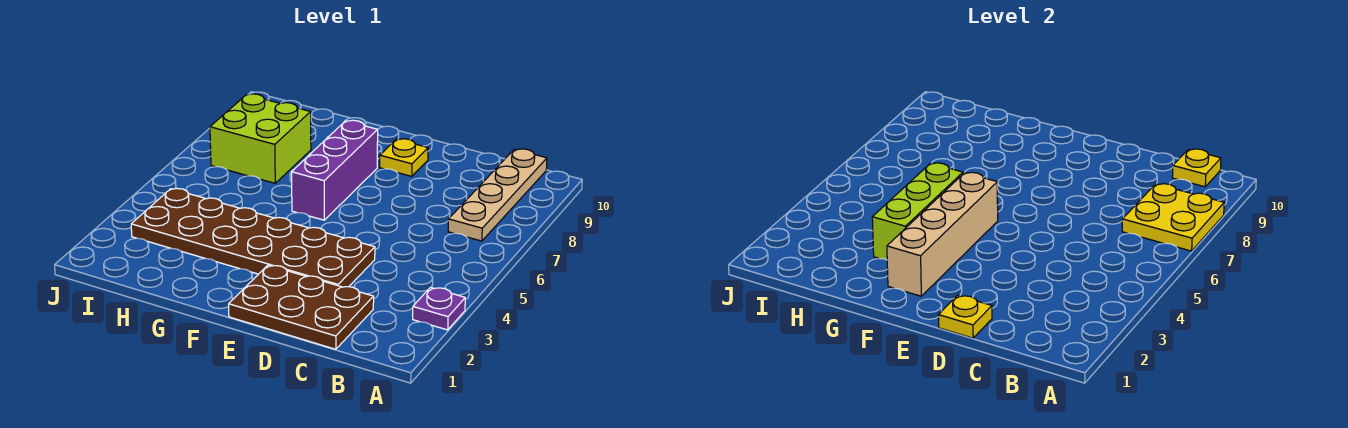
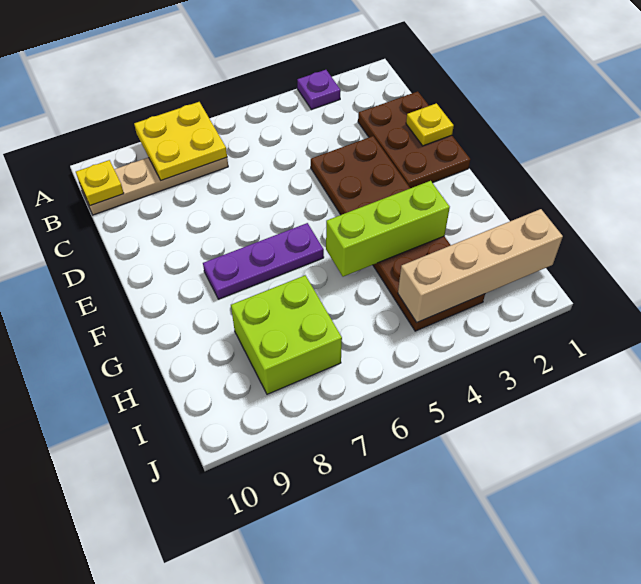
yellow 1x1 plate [380,139,428,176] -> none
tan 1x4 brick [887,172,998,296] -> tan 1x4 brick moved to [398,209,563,323]
purple 1x3 brick [292,120,378,220] -> purple 1x3 plate [203,223,324,299]

